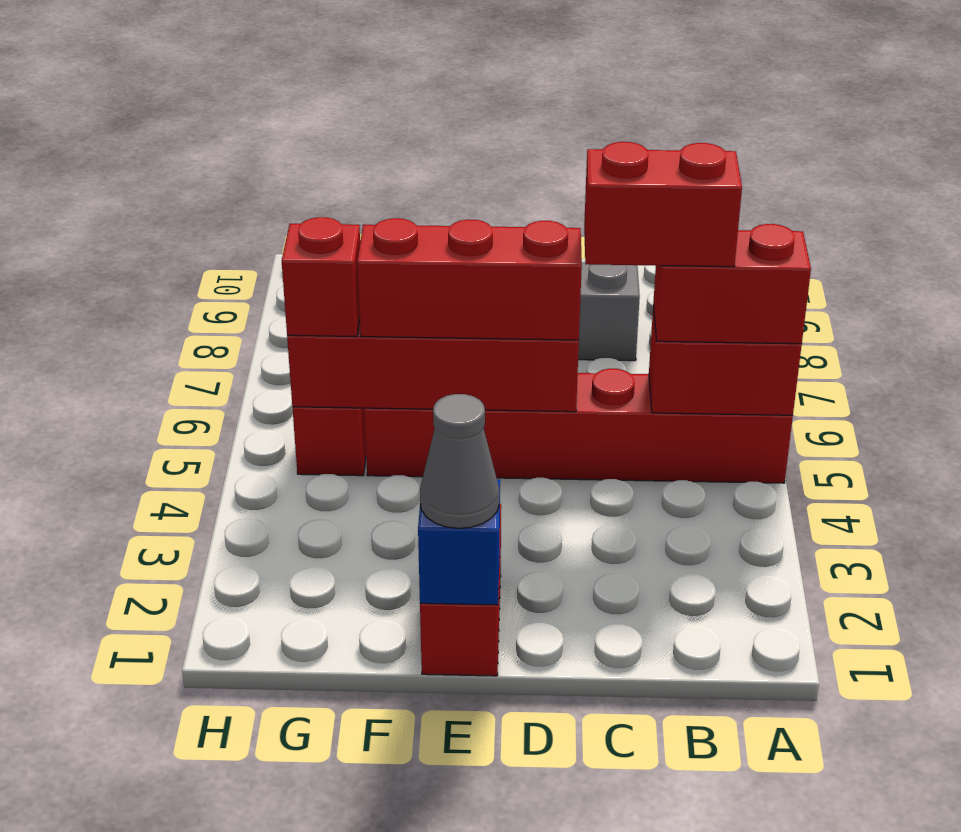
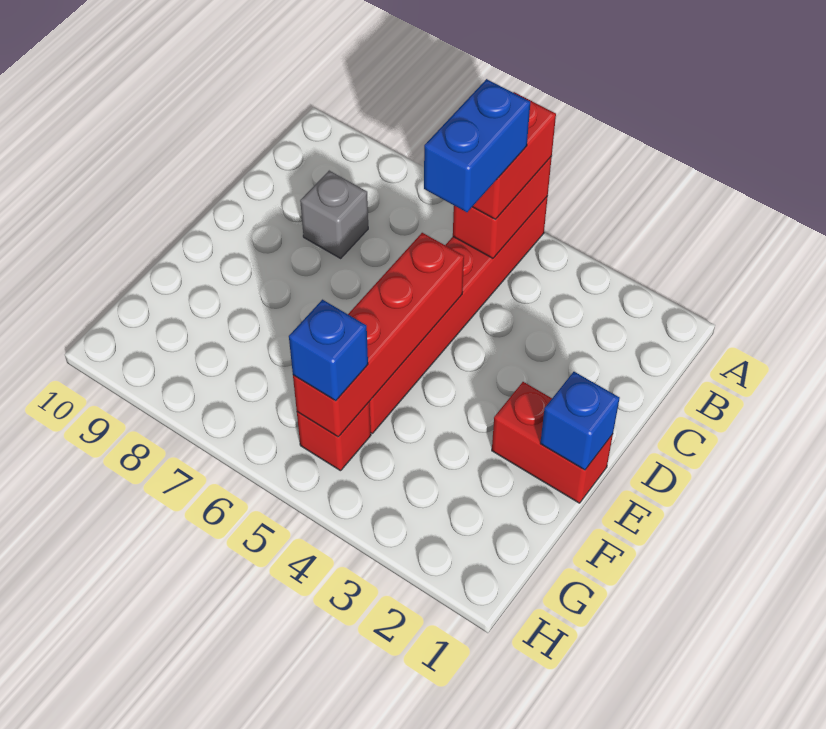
red 1x2 brick [584,142,742,267] -> blue 1x2 brick [424,79,530,212]
red 1x3 brick [357,218,582,340] -> none
grey 1x1 cone [420,394,500,528] -> none
red 1x1 brick [282,217,360,336] -> blue 1x1 brick [289,300,368,401]

